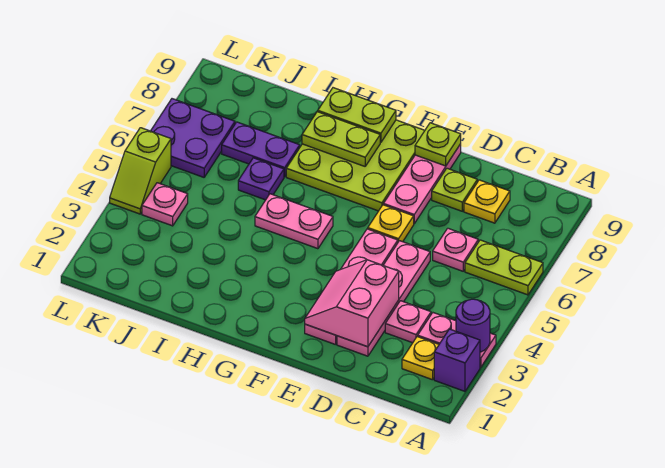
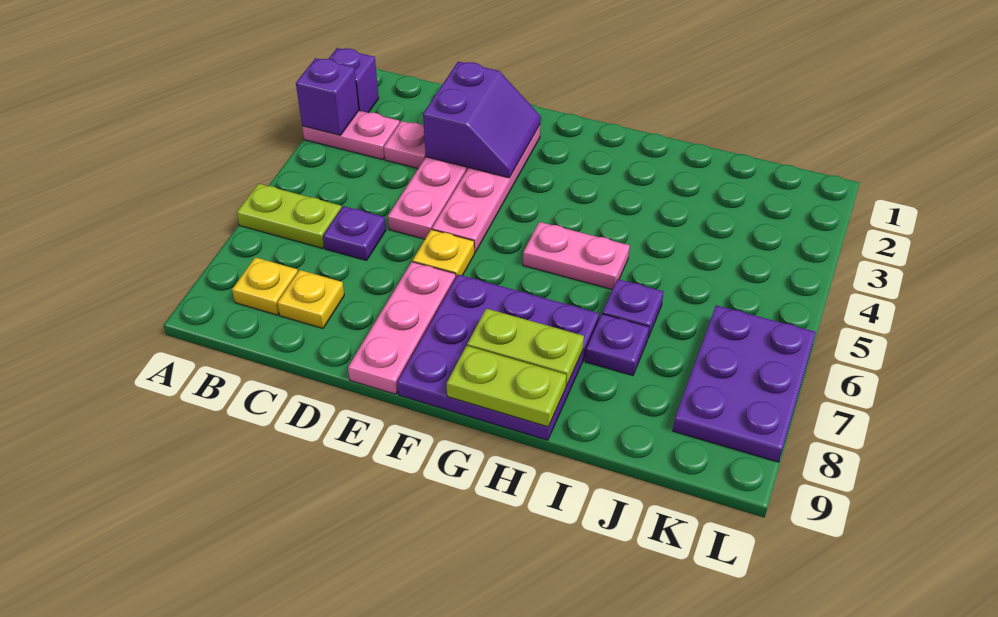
purple 1x1 round brick [456,299,490,352] -> purple 1x1 brick [296,58,359,135]
yellow 1x1 plate [402,337,439,380] -> yellow 1x1 plate moved to [232,257,298,315]
pink 1x1 plate [433,228,478,271] -> purple 1x1 plate [323,206,386,261]
pink 2x2 slope [305,260,399,347] -> purple 2x2 slope [423,62,540,178]
lime 1x1 plate [432,168,477,211] -> none
lime 1x1 plate [415,123,461,166] -> none
lime 3x3 plate [286,120,425,211] -> purple 3x3 plate [397,275,599,440]
purple 1x2 plate [222,122,300,177] -> purple 1x1 plate [585,314,649,376]
pink 1x1 plate [142,183,188,226] -> none
purple 2x2 plate [151,99,235,177] -> purple 2x3 plate [673,305,816,462]
lime 1x2 slope [110,128,171,214] -> none

